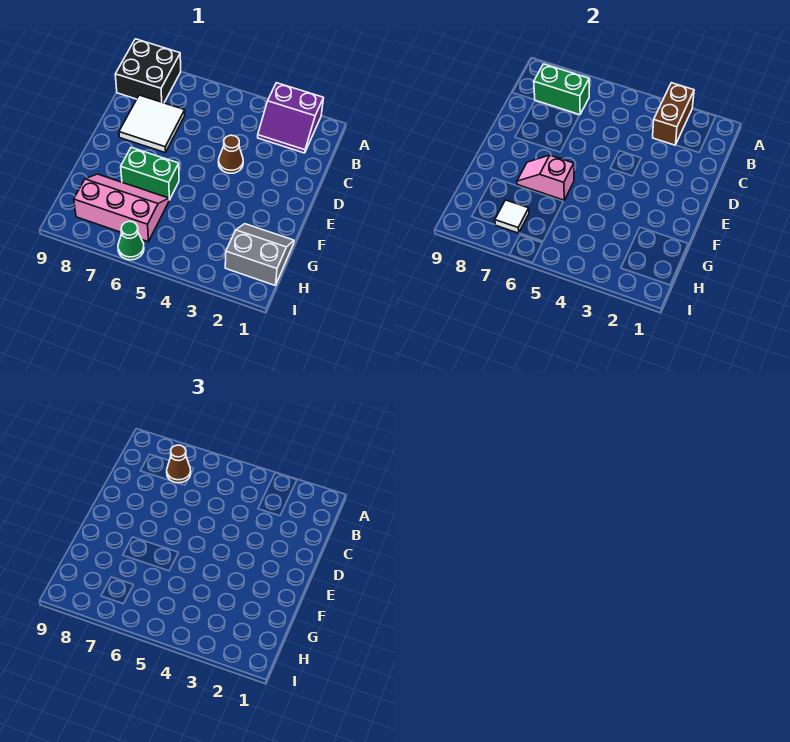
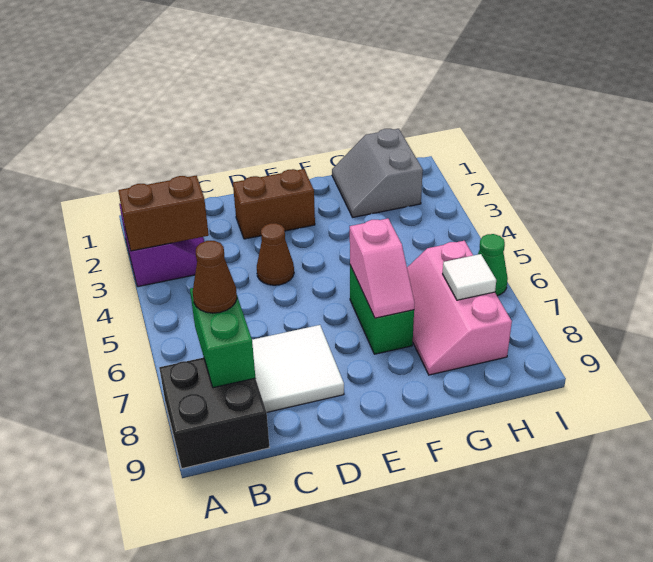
none -> brown 1x2 brick [233,169,315,239]

